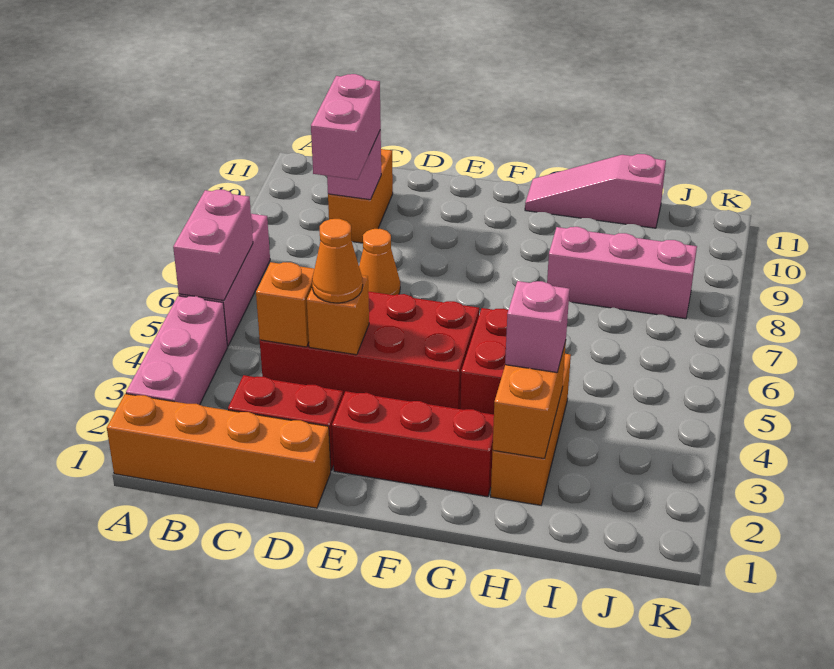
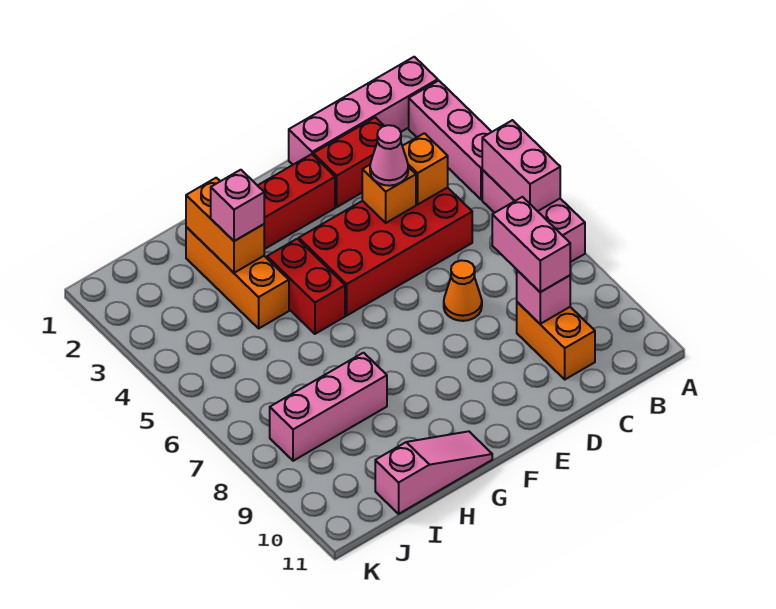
orange 1x4 brick [107,394,331,508] -> pink 1x4 brick [289,57,438,165]
orange 1x1 cone [312,219,363,303] -> pink 1x1 cone [370,125,408,186]

